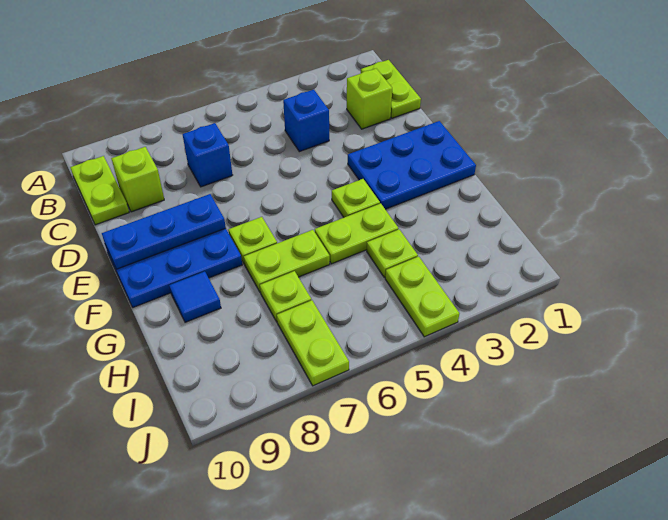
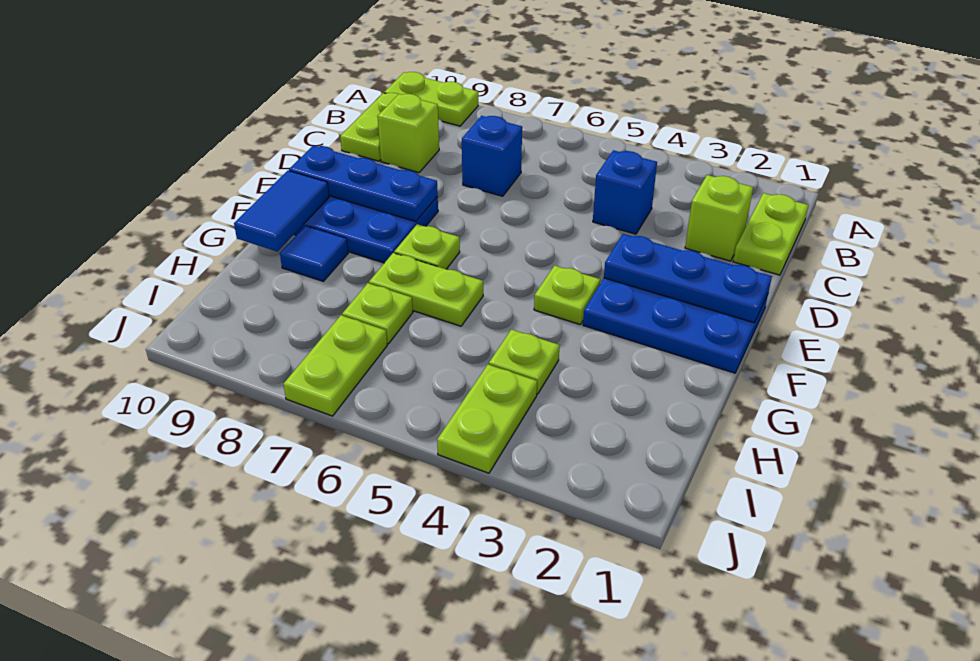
none -> blue 1x3 plate [604,234,772,323]
none -> blue 1x2 tile [234,171,329,251]
lime 1x2 plate [315,203,399,264] -> lime 1x2 plate moved to [384,72,478,126]

